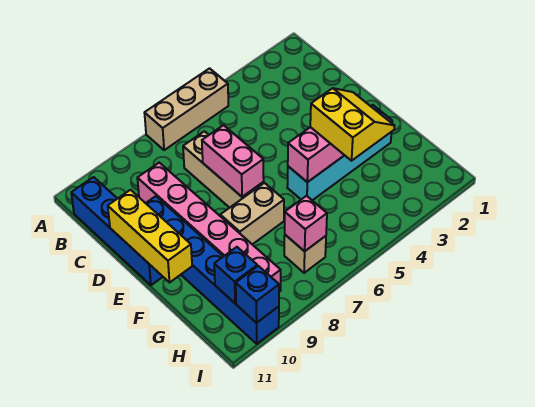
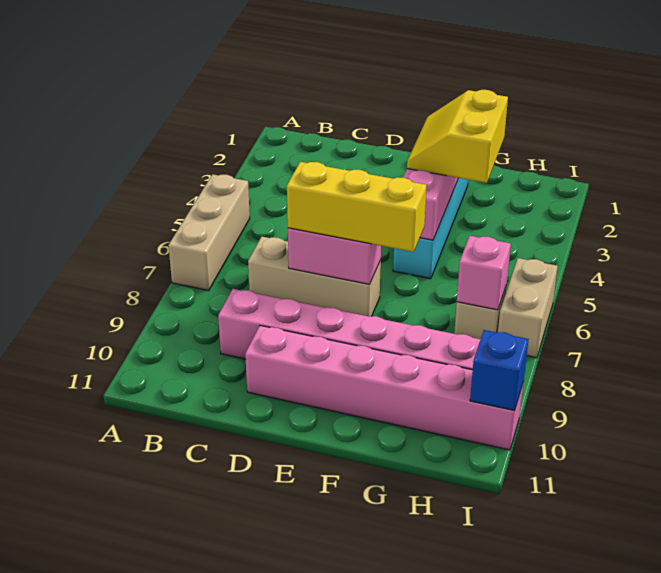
blue 1x4 brick [71,177,163,285] -> none
blue 1x6 brick [146,196,279,344] -> pink 1x6 brick [245,326,524,450]
yellow 1x3 brick [108,190,192,282] -> yellow 1x3 brick moved to [287,162,427,252]
yellow 2x2 slope [310,88,395,161] -> yellow 2x2 slope turned to [407,90,508,183]
tan 1x2 brick [220,183,284,244] -> tan 1x2 brick moved to [498,258,558,358]
blue 1x1 brick [214,247,257,303] -> none

